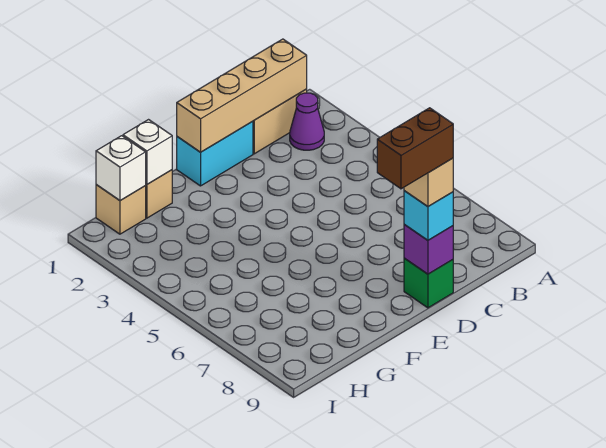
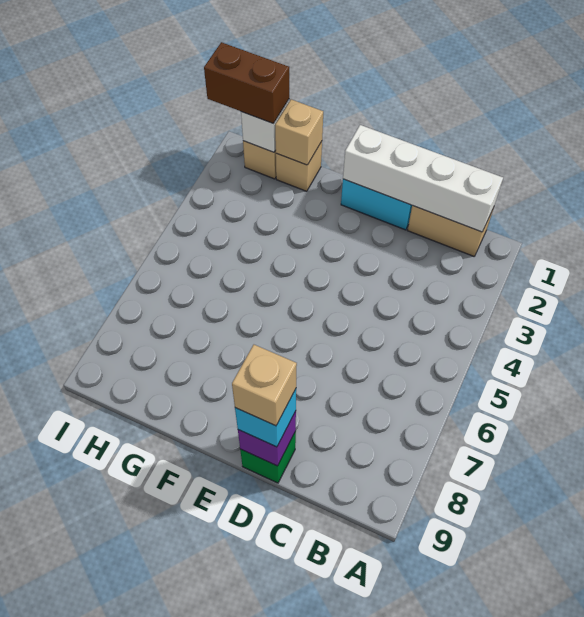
tan 1x4 brick [177,39,307,152] -> white 1x4 brick [343,125,503,232]
purple 1x1 cone [290,93,324,150] -> none
brown 1x2 brick [377,108,453,189] -> brown 1x2 brick moved to [204,42,289,123]
white 1x1 brick [123,120,172,184] -> tan 1x1 brick [275,99,323,165]

